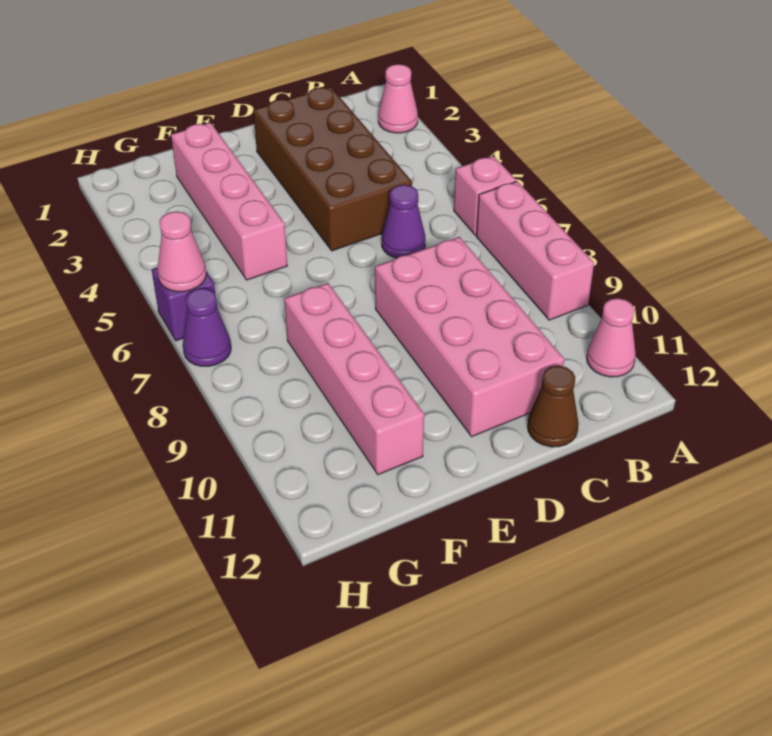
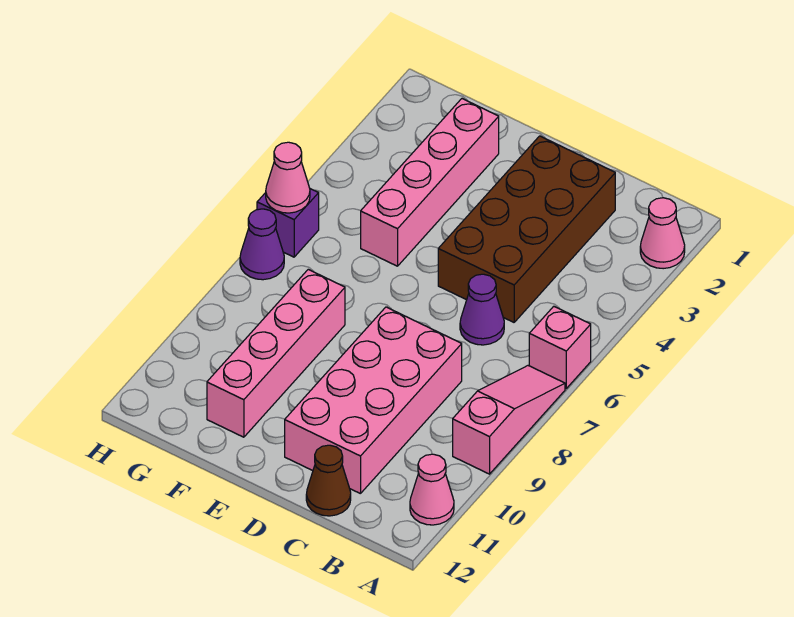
pink 1x3 brick [476,181,594,320] -> pink 1x3 slope [453,366,565,474]

